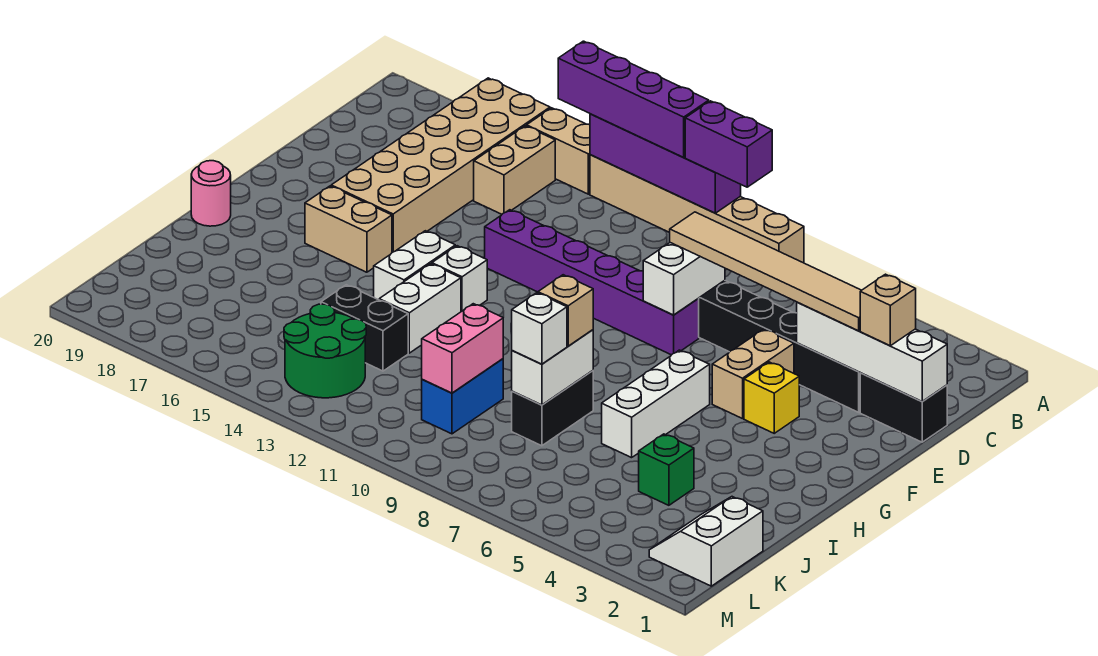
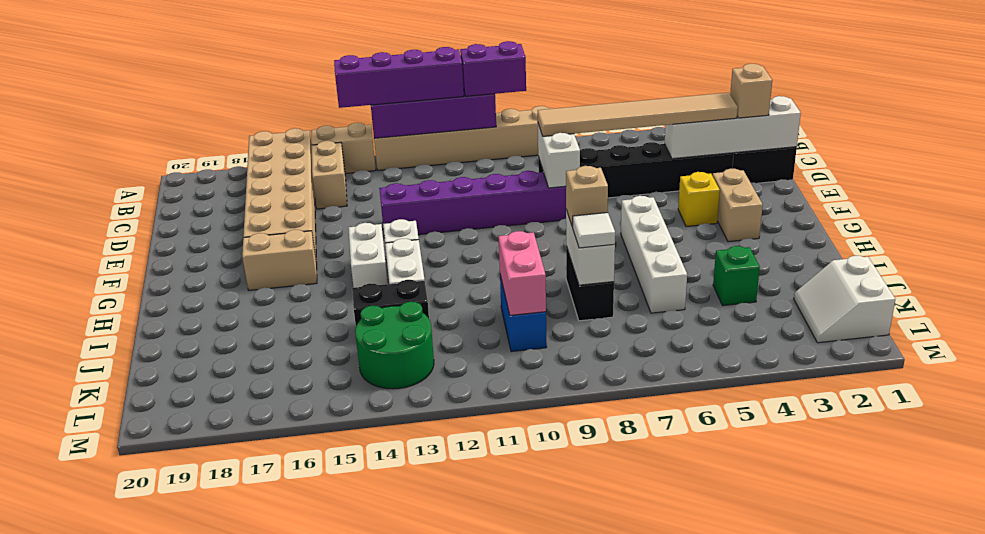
tan 1x2 brick [712,329,794,419] -> tan 1x2 brick moved to [713,169,763,242]
white 1x3 brick [602,350,710,458] -> white 1x4 brick [621,196,687,313]
pink 1x1 round brick [191,161,231,226] -> none
white 1x1 brick [512,293,567,364] -> white 1x1 tile [572,213,615,248]

